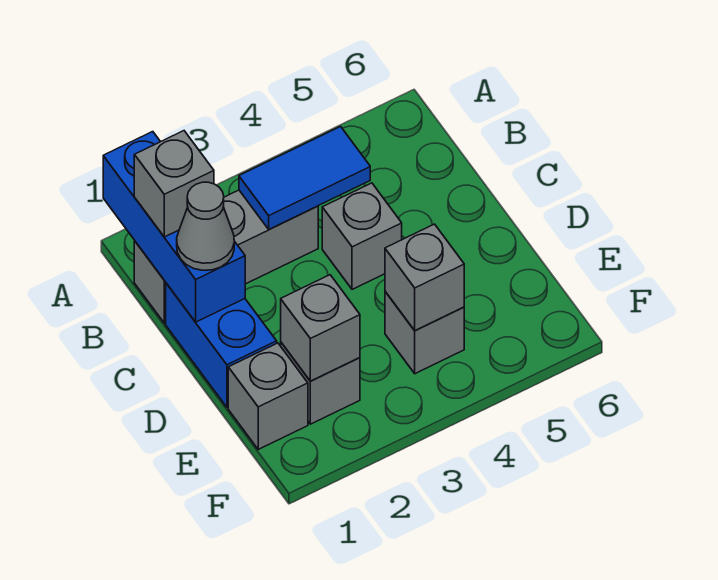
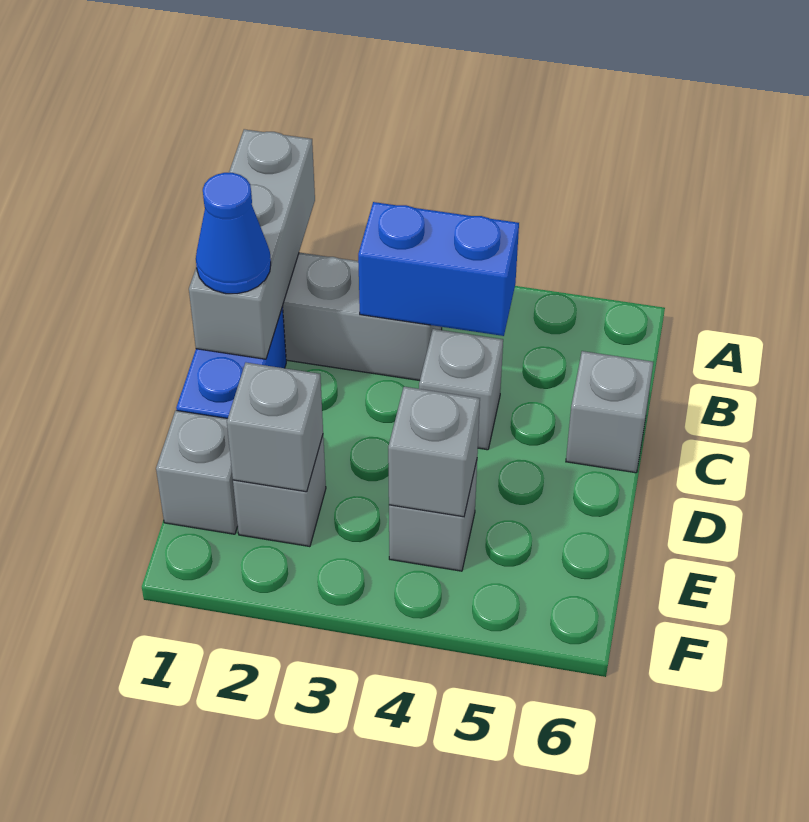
blue 1x3 brick [103,132,245,322] -> grey 1x3 brick [189,129,315,359]
grey 1x1 brick [134,131,214,237] -> grey 1x1 brick moved to [566,351,653,473]
blue 1x2 tile [239,127,370,229] -> blue 1x2 brick [358,202,519,336]
grey 1x1 cone [177,182,234,270] -> blue 1x1 cone [196,173,271,294]

